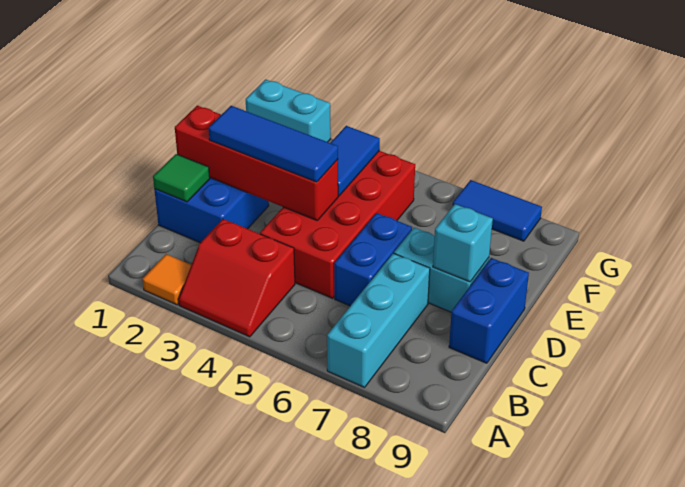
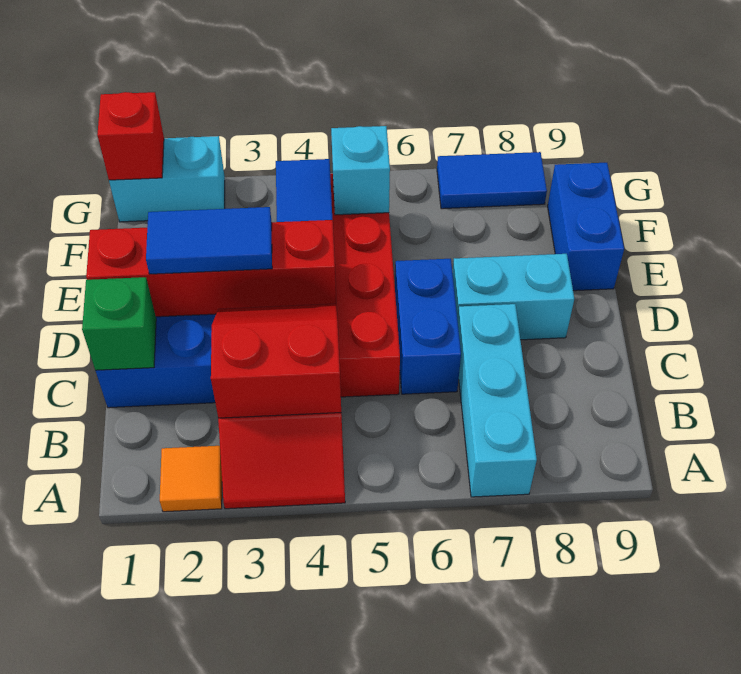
none -> red 2x2 slope [211,304,341,418]
green 1x1 tile [153,154,210,202] -> green 1x1 brick [82,277,156,370]
blue 1x2 brick [449,258,529,363] -> blue 1x2 brick moved to [548,163,624,291]
blue 1x3 tile [209,106,338,182] -> blue 1x2 tile [146,207,272,274]
cyan 1x1 brick [433,204,493,282] -> cyan 1x1 brick moved to [331,126,390,215]
none -> red 1x1 brick [97,92,164,180]

